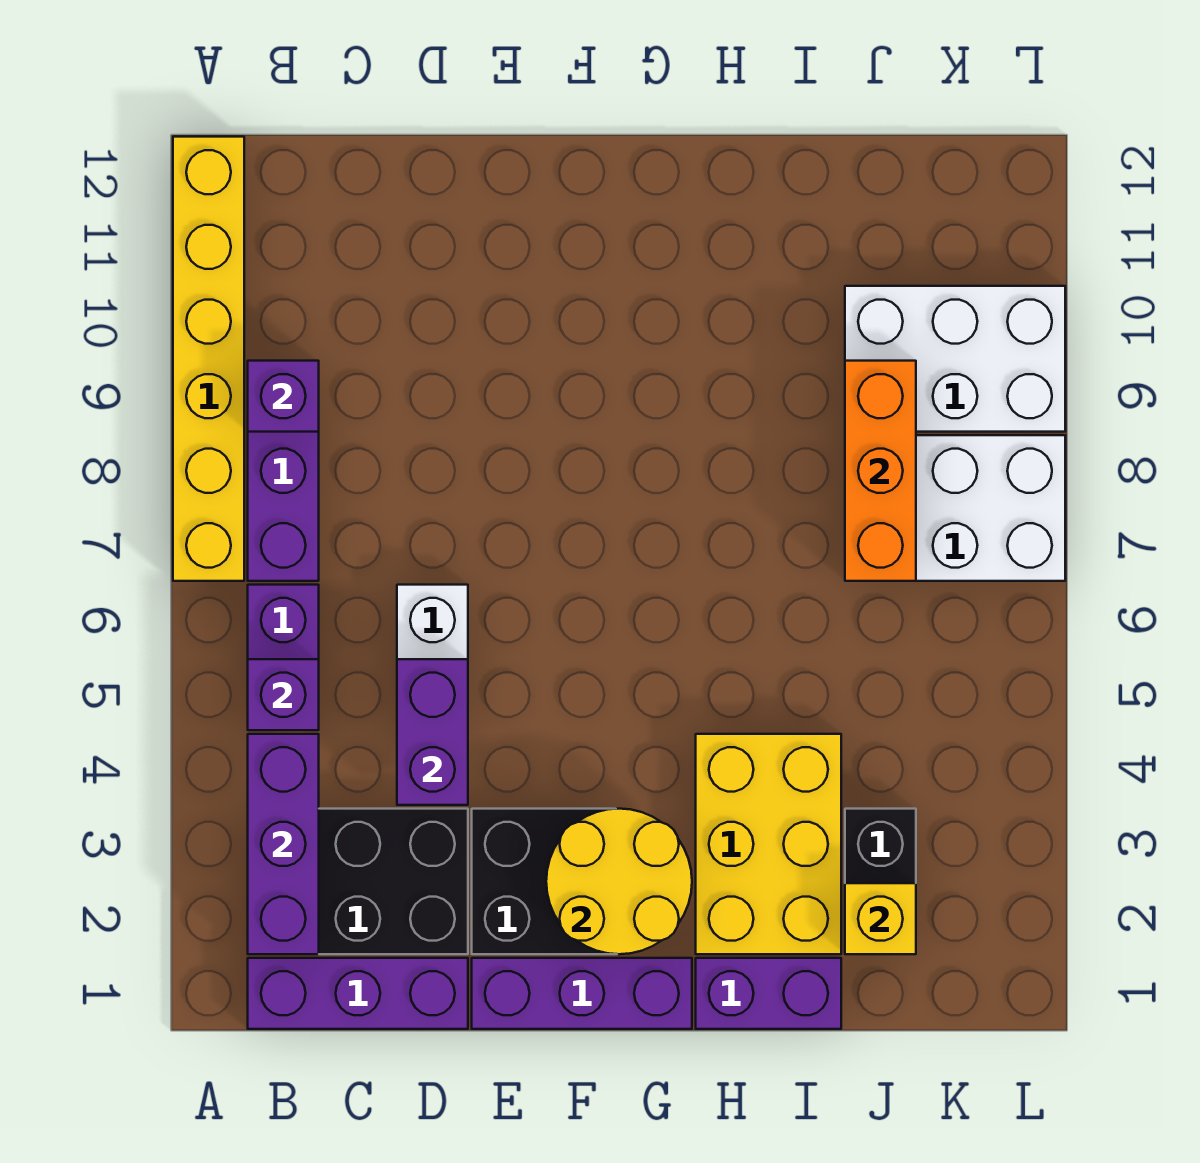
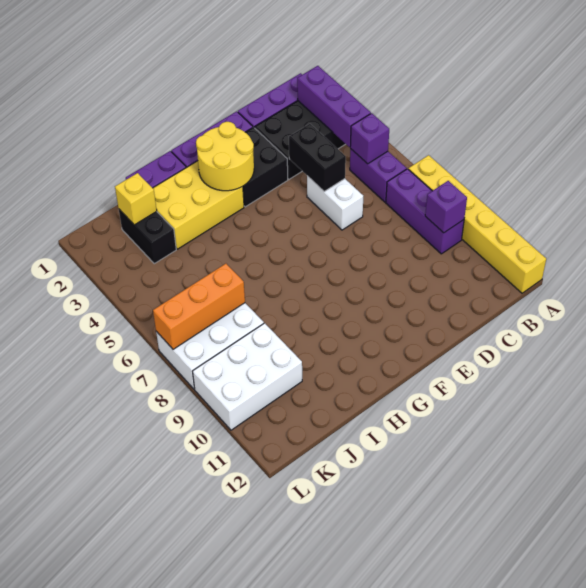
purple 1x2 brick [397,659,468,805] -> black 1x2 brick [289,124,346,191]
yellow 2x3 brick [696,734,841,954] -> yellow 2x3 brick turned to [153,161,244,249]
orange 1x3 brick [845,361,916,581] -> orange 1x3 brick turned to [153,264,245,349]

